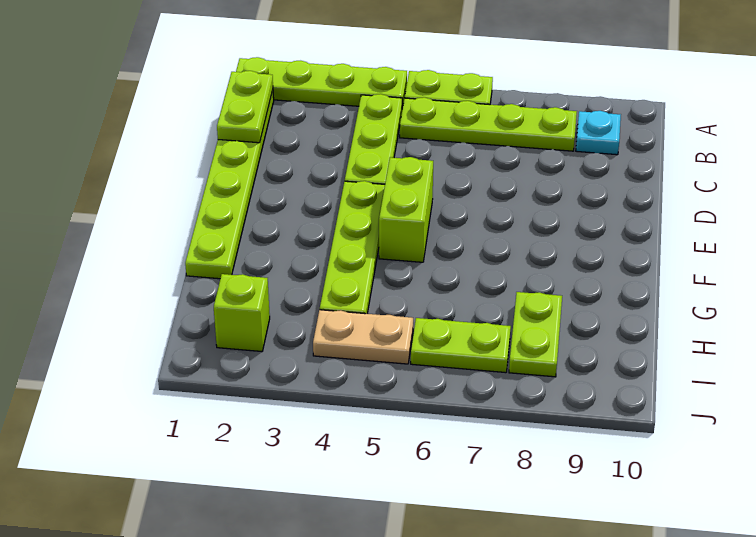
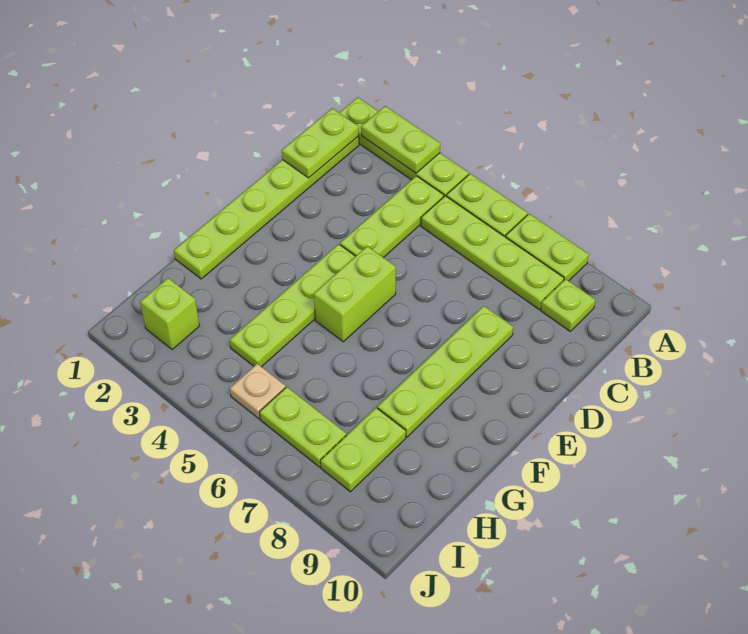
none -> lime 1x2 plate [361,106,440,173]
none -> lime 1x2 plate [505,214,589,281]
cyan 1x1 plate [576,111,621,155] -> lime 1x1 plate [541,279,595,331]
none -> lime 1x4 plate [377,306,513,437]
tan 1x2 plate [313,310,413,364] -> tan 1x1 plate [230,364,286,419]

